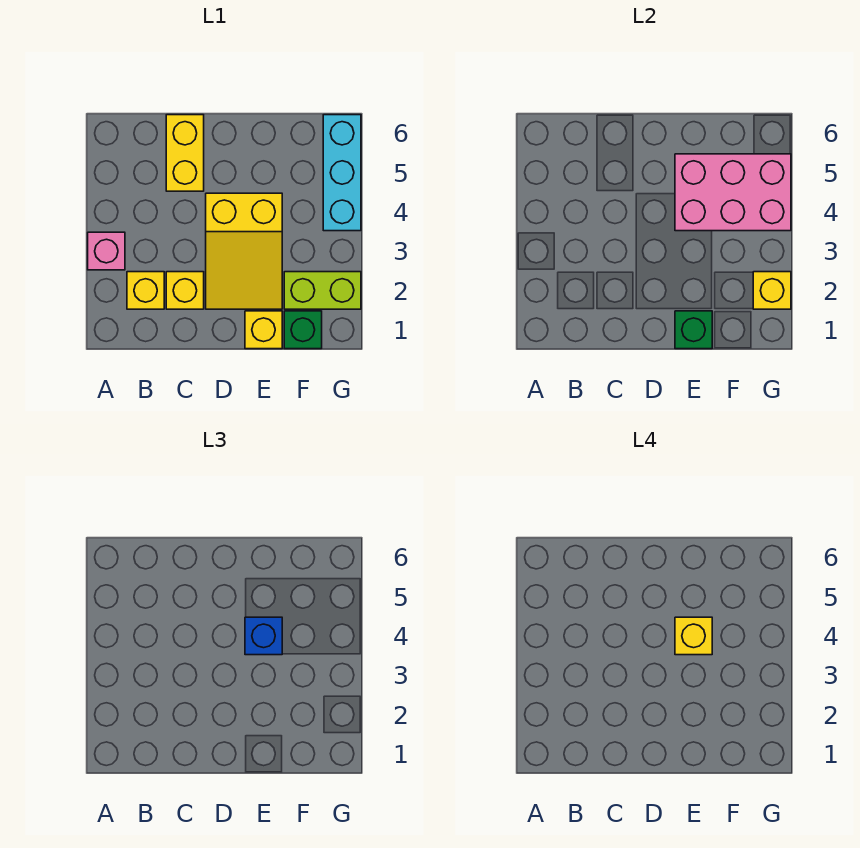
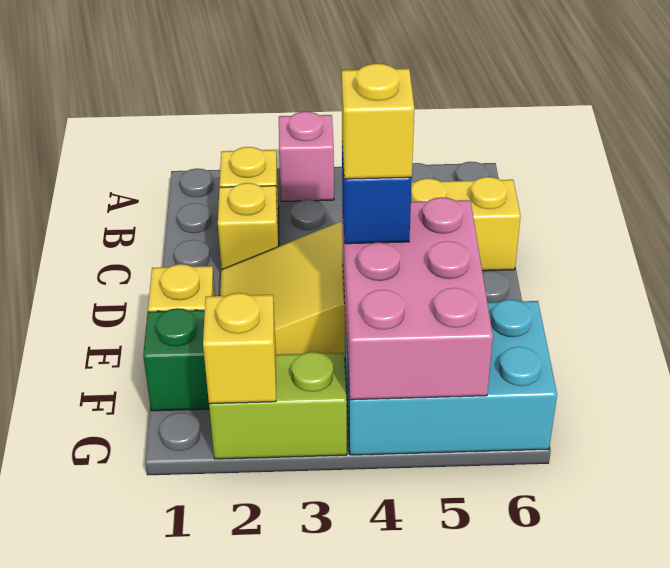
green 1x1 brick [675,311,712,349] -> none
lime 1x2 brick [284,272,361,309] -> lime 1x2 brick turned to [209,352,347,459]
cyan 1x3 brick [323,115,361,231] -> cyan 2x3 brick [345,299,557,455]

